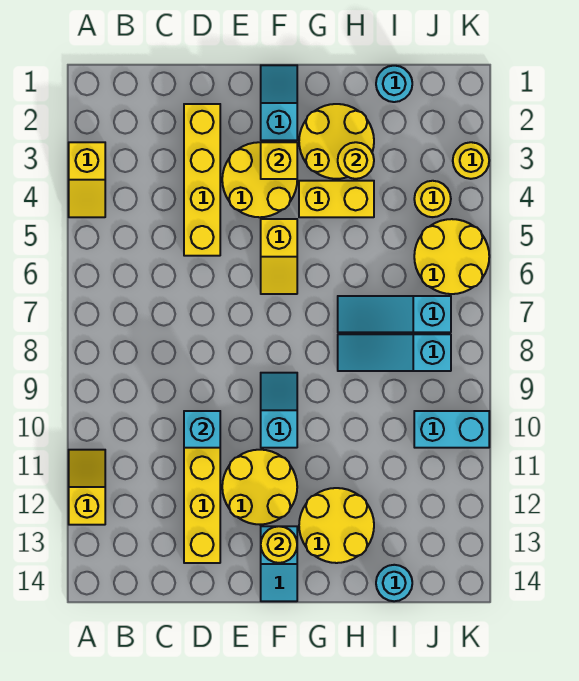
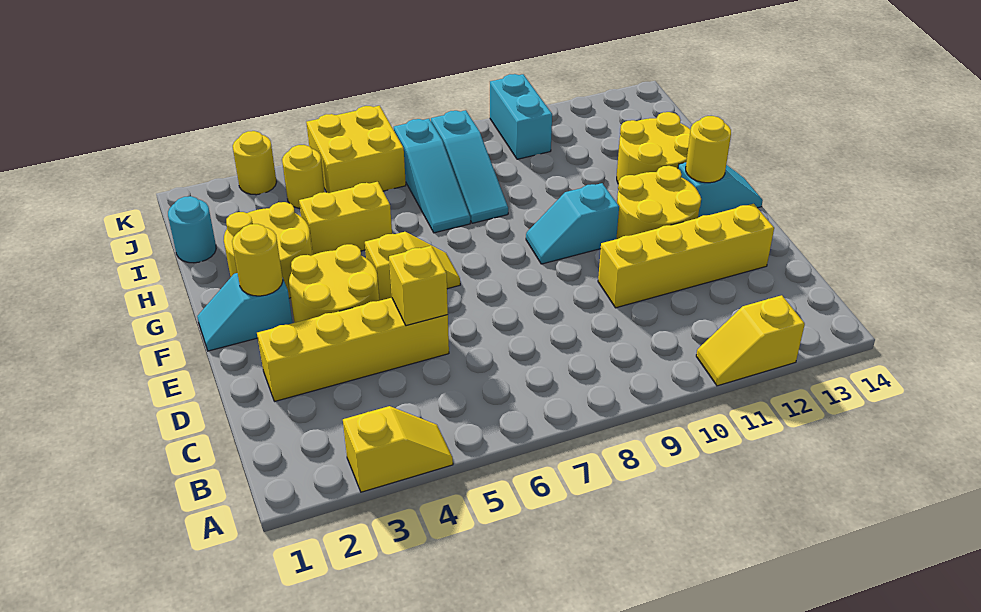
cyan 1x1 brick [184,411,220,448] -> none
yellow 1x1 brick [261,142,297,179] -> yellow 1x1 brick moved to [389,246,448,326]
yellow 1x2 brick [299,181,374,217] -> yellow 1x2 brick turned to [299,182,392,255]
yellow 1x1 round brick [338,142,374,179] -> yellow 1x1 round brick moved to [232,224,283,296]
cyan 1x1 round brick [376,565,412,601] -> none
yellow 2x2 round brick [414,219,489,294] -> yellow 2x2 brick [306,106,406,193]

